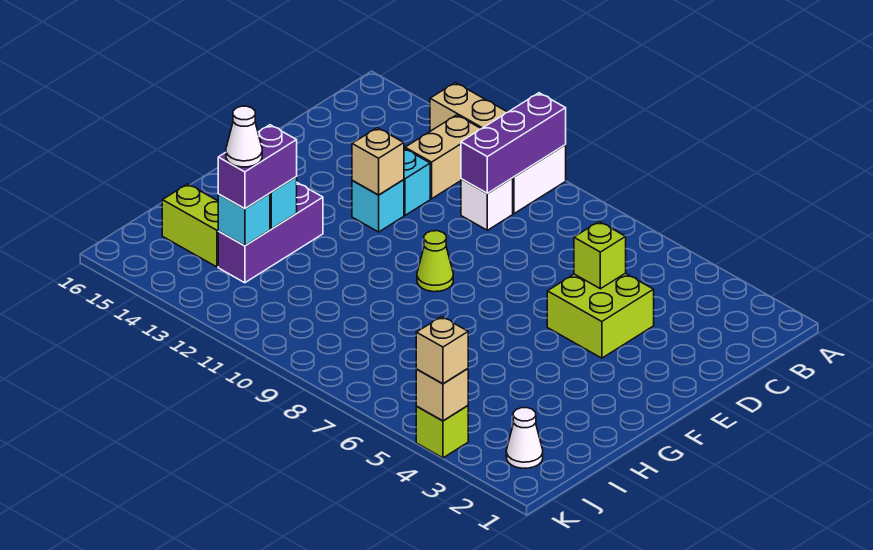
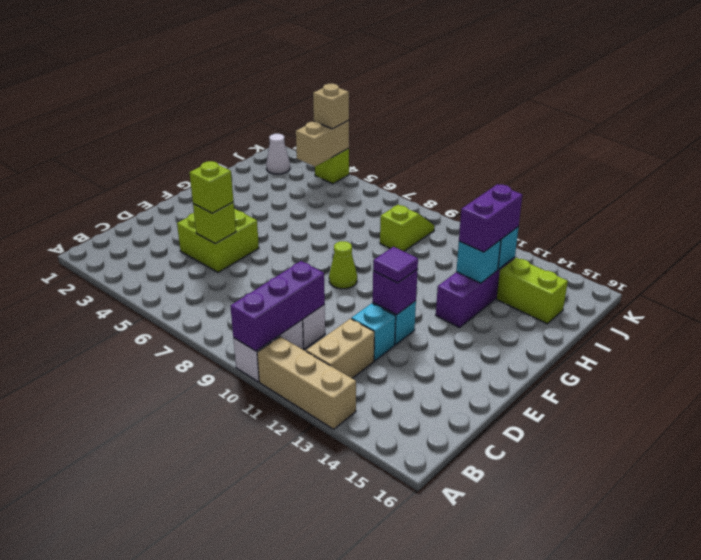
none -> lime 1x1 brick [190,161,233,213]
tan 1x1 brick [352,128,404,195] -> purple 1x1 brick [373,269,418,315]
none -> purple 1x1 tile [373,247,418,283]
none -> lime 1x2 slope [380,205,435,251]
white 1x1 cone [226,106,262,167] -> none
tan 1x1 brick [416,369,468,421] -> tan 1x2 brick [296,121,349,167]

